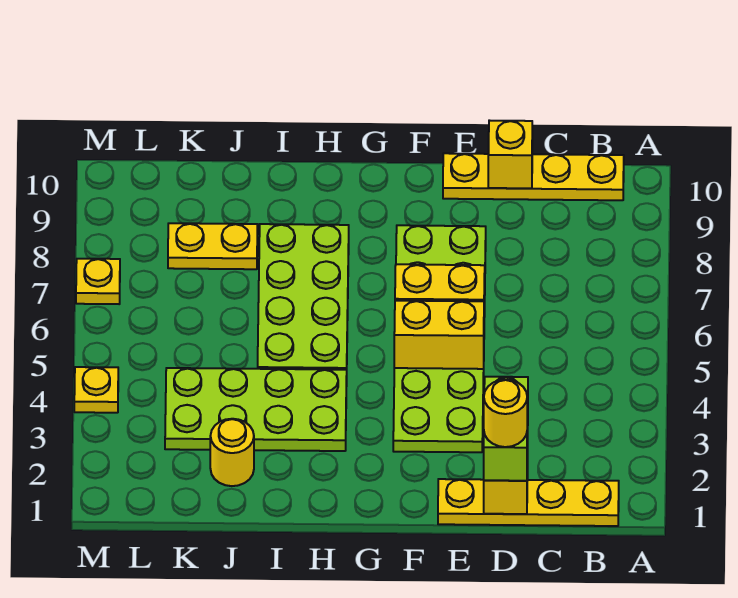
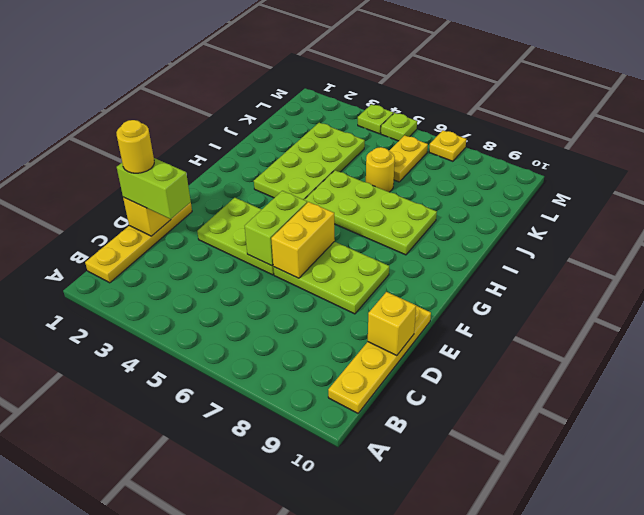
yellow 1x2 brick [394,301,484,369] -> lime 1x2 brick [245,191,307,266]
yellow 1x1 round brick [210,419,254,486] -> yellow 1x1 round brick moved to [366,147,395,192]
yellow 1x2 plate [168,223,258,269] -> yellow 1x2 plate moved to [389,135,428,182]
yellow 1x1 plate [74,367,118,413] -> lime 1x1 plate [358,104,393,134]
none -> lime 1x1 plate [381,113,417,141]

